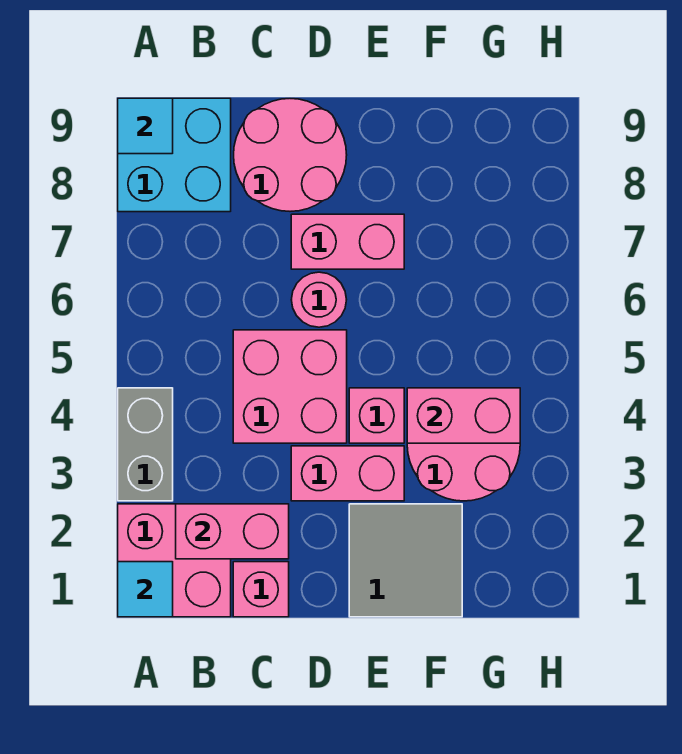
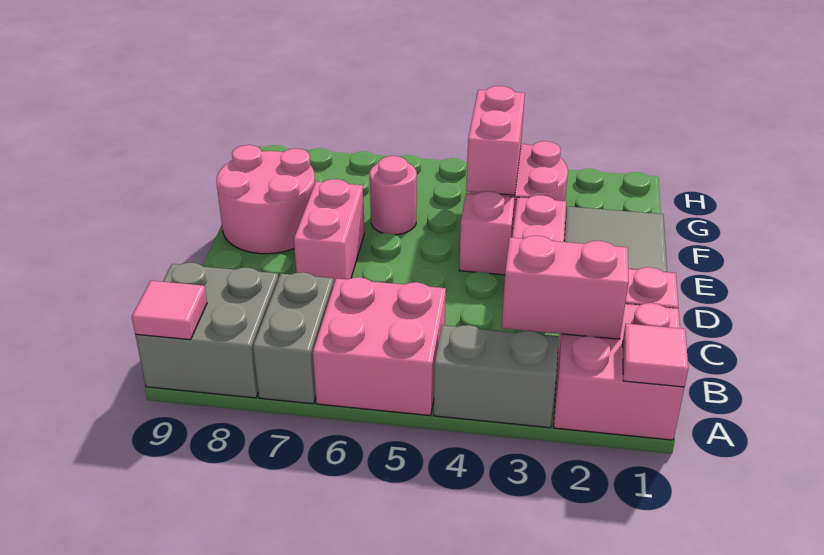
cyan 1x1 tile [118,562,173,617] -> pink 1x1 tile [623,324,688,387]
none -> grey 1x2 brick [253,272,334,404]
cyan 2x2 brick [118,98,231,212] -> grey 2x2 brick [135,263,278,398]
cyan 1x1 tile [118,98,173,154] -> pink 1x1 tile [132,281,207,340]
pink 1x2 brick [176,504,289,559] -> pink 1x2 brick turned to [502,236,629,339]
pink 2x2 brick [233,330,347,443] -> pink 2x2 brick moved to [313,277,446,416]
pink 2x2 round brick [234,99,347,211] -> pink 2x2 round brick moved to [216,145,315,254]
pink 1x1 round brick [291,272,347,327] -> pink 1x1 round brick moved to [370,156,417,235]

